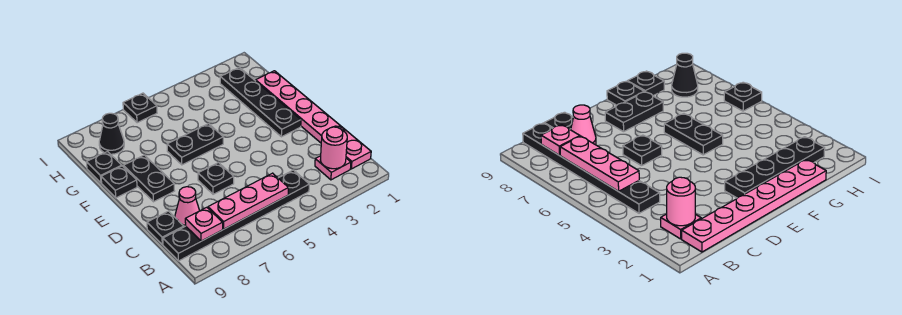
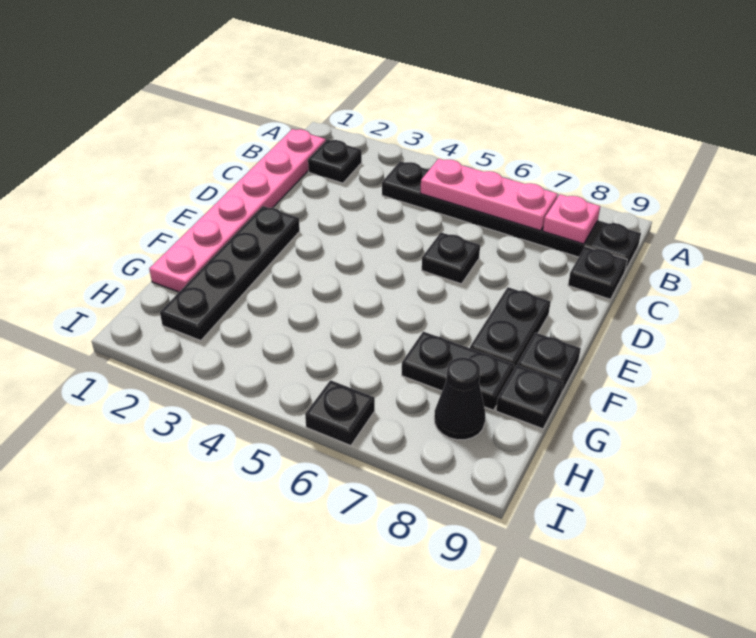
pink 1x1 plate [315,156,351,180] -> black 1x1 plate [308,140,362,183]
pink 1x1 round brick [320,127,347,169] -> none
pink 1x1 cone [175,187,200,227] -> none
black 1x2 plate [167,124,223,165] -> black 1x2 plate moved to [402,332,514,410]

